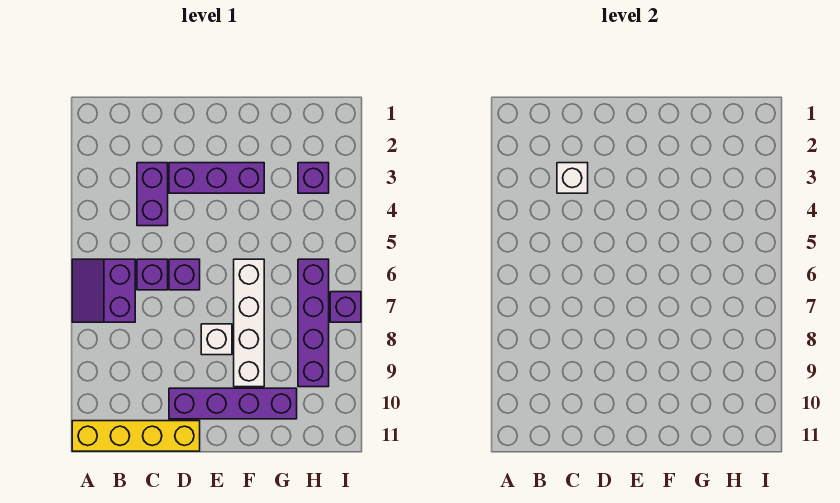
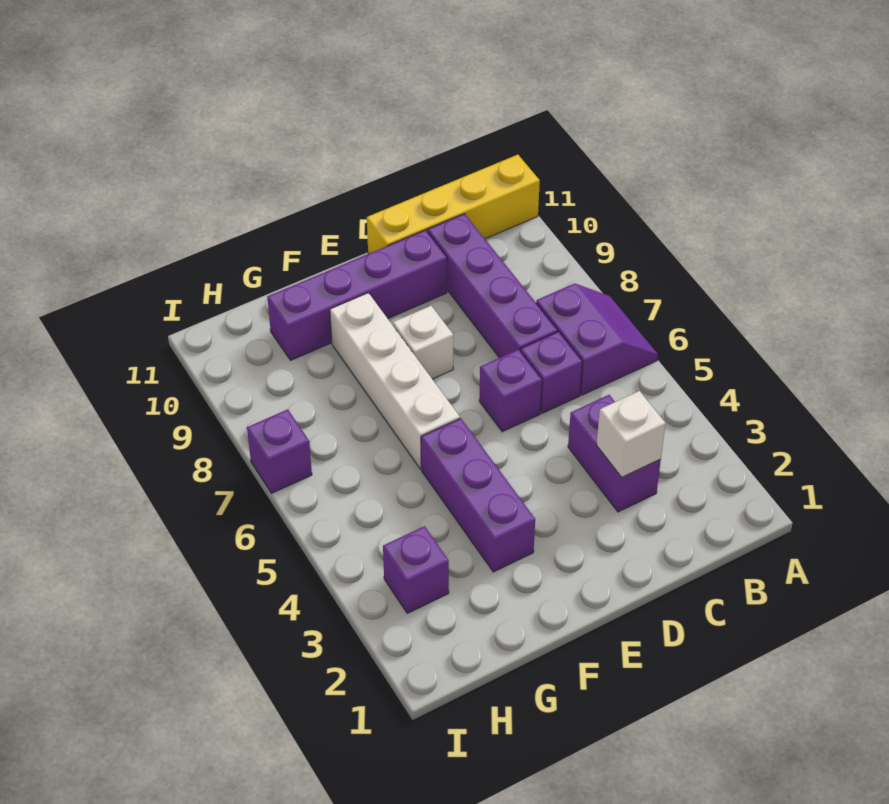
purple 1x3 brick [169,163,264,193] -> purple 1x3 brick turned to [421,418,535,572]
purple 1x4 brick [298,259,329,387] -> purple 1x4 brick moved to [428,214,558,358]

